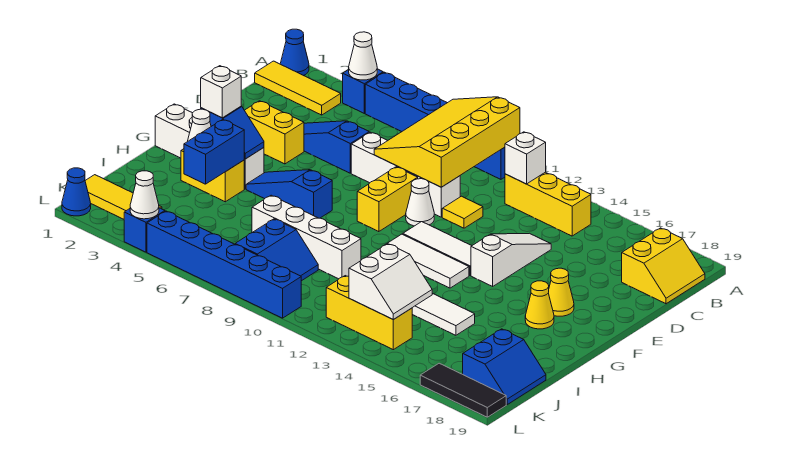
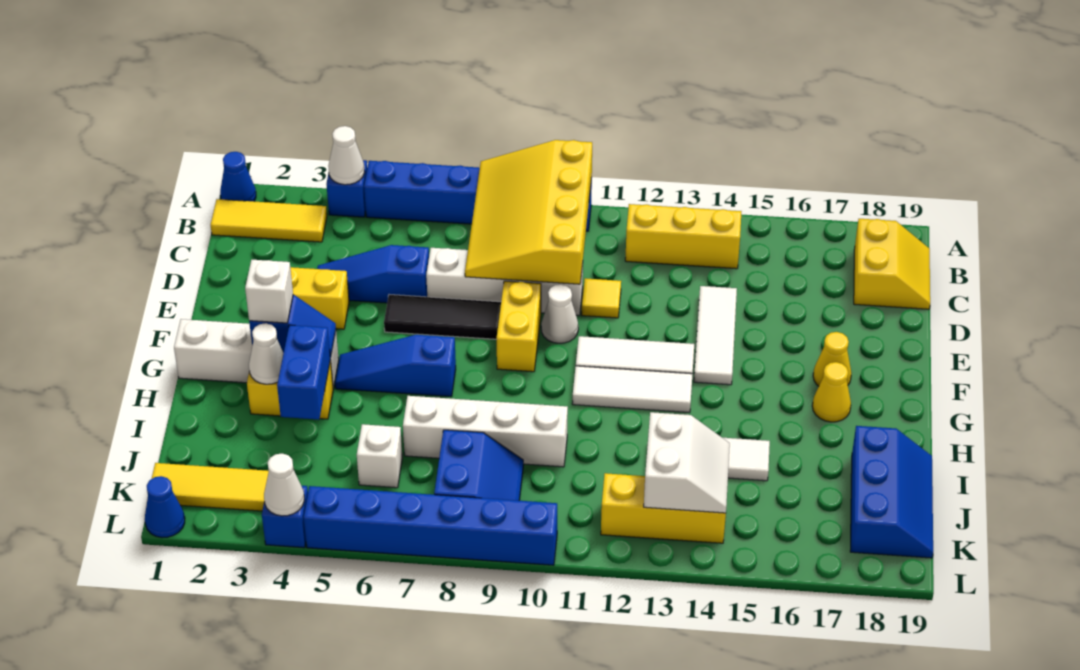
white 1x1 brick [505,132,546,184] -> white 1x1 brick moved to [357,424,402,488]
white 1x3 slope [471,233,551,286] -> white 1x3 tile [694,286,737,385]
blue 2x2 slope [463,329,546,404] -> blue 2x3 slope [850,426,933,558]
black 1x3 tile [420,363,506,417] -> black 1x3 tile moved to [384,295,501,339]

